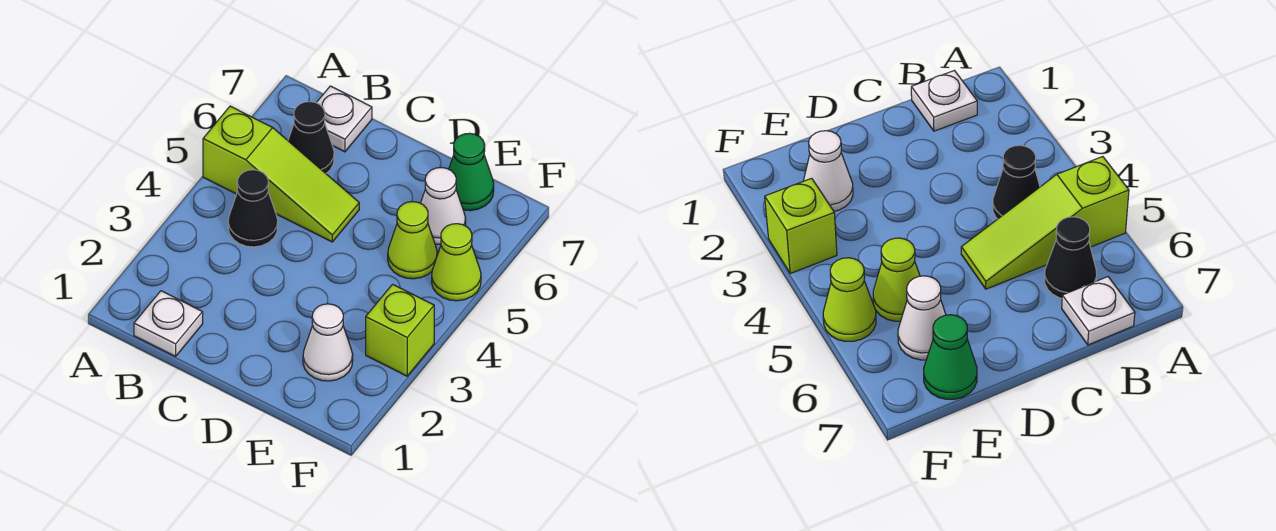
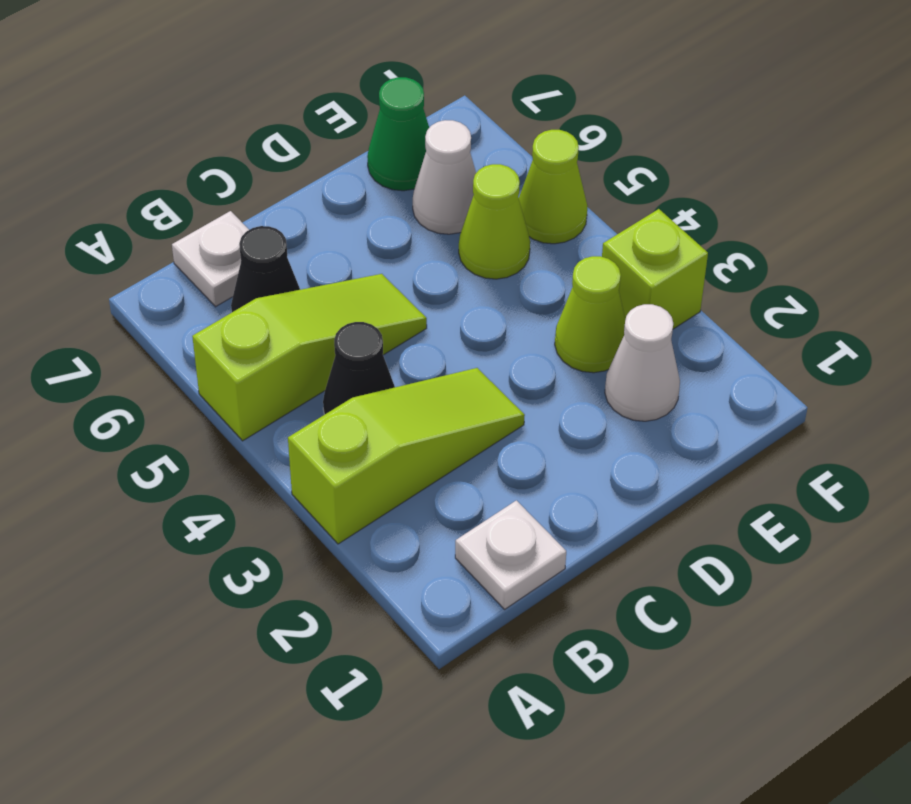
none -> lime 1x3 slope [288,368,525,544]
none -> lime 1x1 cone [555,256,626,373]

